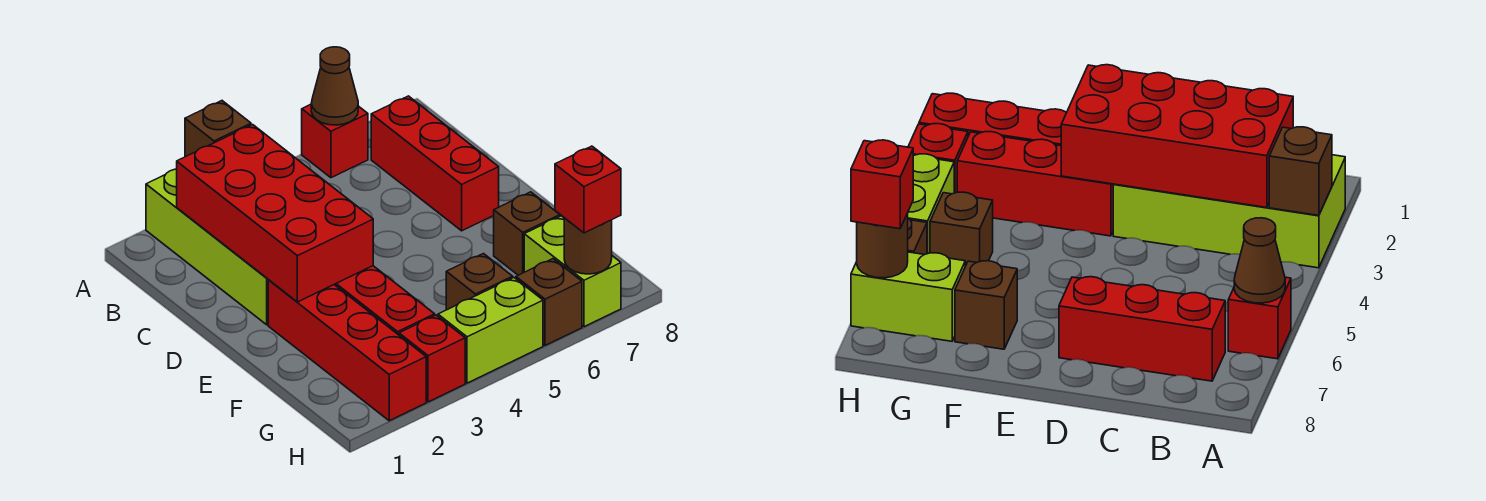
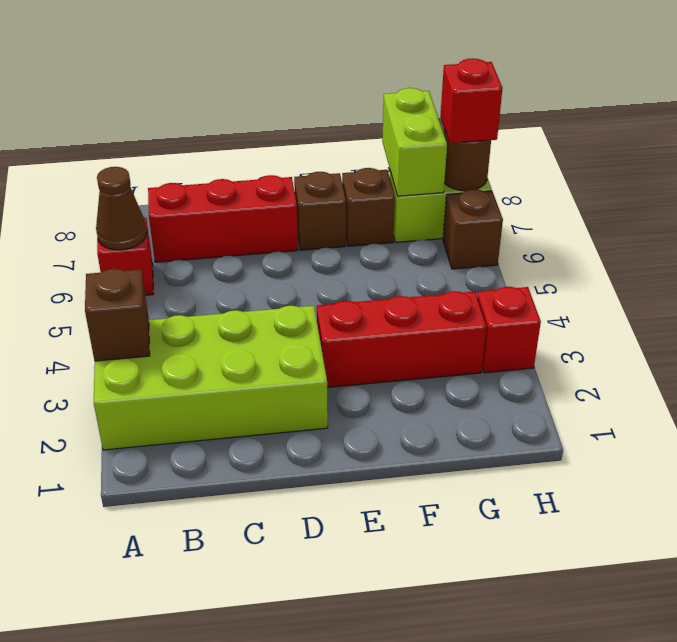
red 2x4 brick [177,125,373,302] -> none
red 1x4 brick [268,280,426,421] -> none
brown 1x1 brick [446,254,513,310] -> brown 1x1 brick moved to [294,172,346,250]
lime 1x2 brick [438,278,543,383] -> lime 1x2 brick moved to [382,88,447,196]

